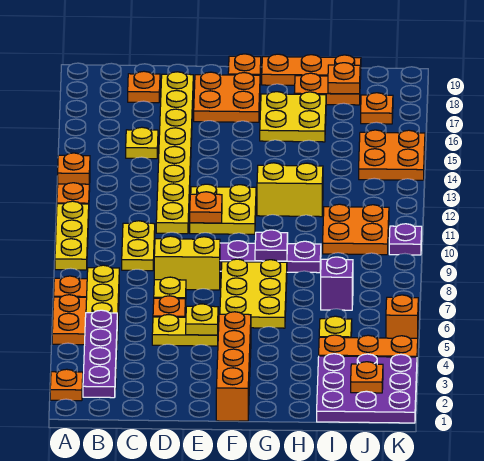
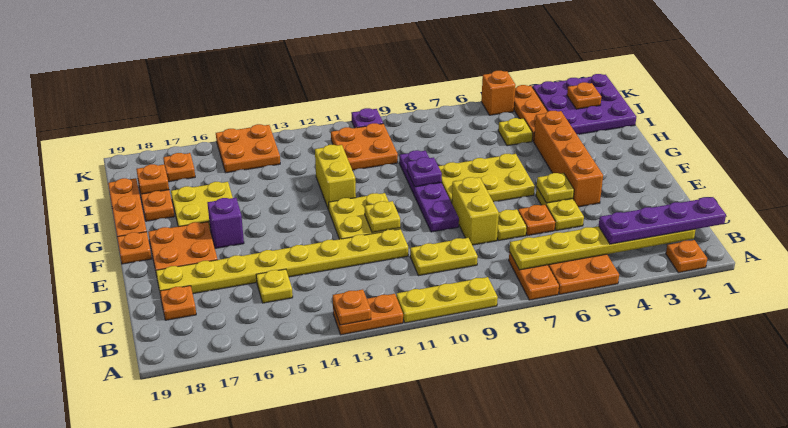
orange 1x1 plate [190,192,222,223] -> yellow 1x1 plate [365,201,400,233]
orange 1x4 brick [216,312,251,421] -> orange 1x4 brick turned to [533,111,603,207]
purple 1x1 brick [321,257,353,310] -> purple 1x1 brick moved to [207,198,244,248]

